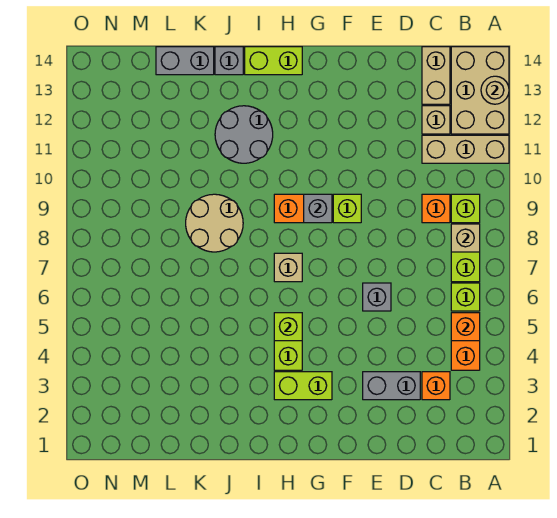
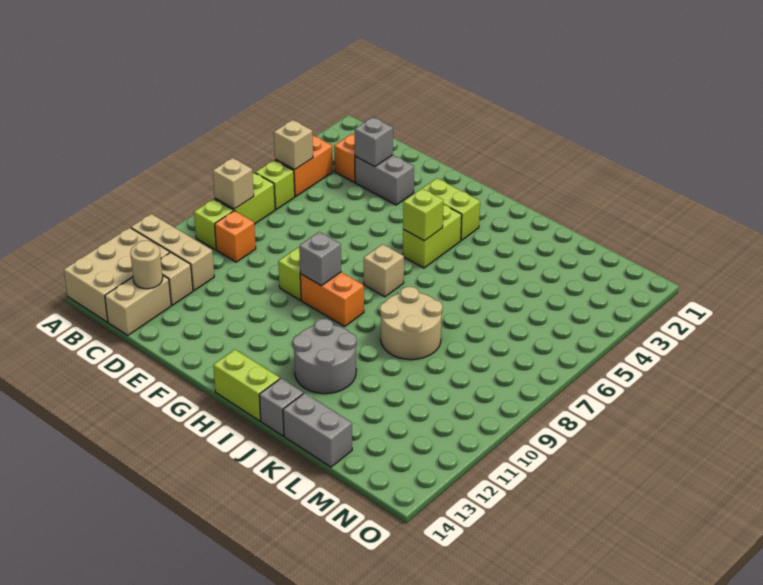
tan 1x1 round brick [481,76,509,104] -> tan 1x1 round brick moved to [130,241,163,289]
orange 1x1 brick [451,313,480,341] -> tan 1x1 brick [274,120,313,170]
grey 1x1 brick [363,283,391,311] -> grey 1x1 brick moved to [355,117,393,167]

